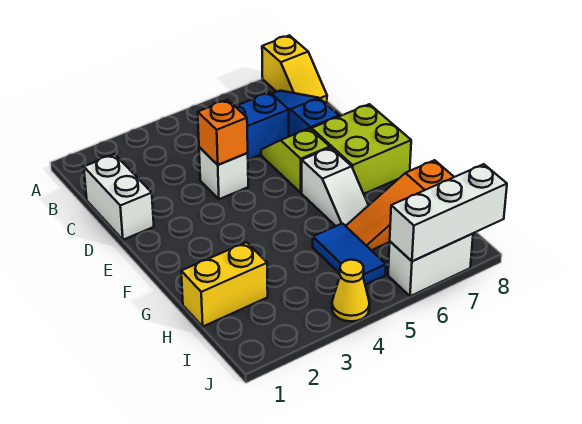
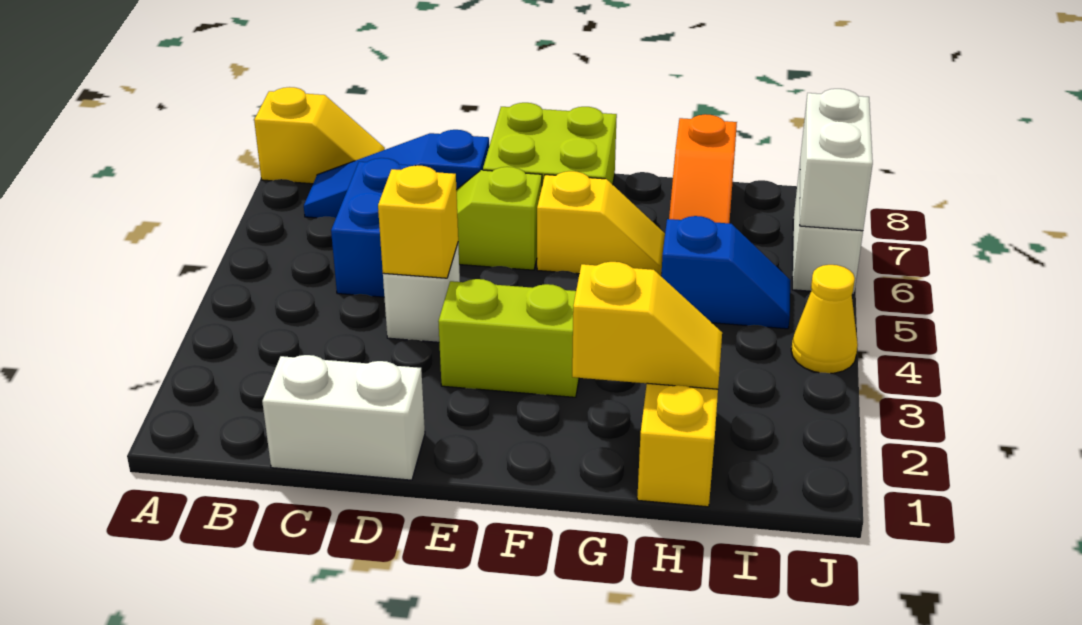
orange 1x1 brick [198,100,248,165] -> yellow 1x1 brick [378,165,458,278]
none -> lime 1x2 brick [438,279,579,397]
white 1x2 slope [302,148,369,226] -> yellow 1x2 slope [537,171,665,276]
none -> yellow 1x2 slope [572,262,722,389]
blue 1x2 tile [313,223,386,285] -> blue 1x2 slope [661,216,790,329]
white 1x3 brick [390,164,507,261] -> white 1x2 brick [800,89,873,231]

